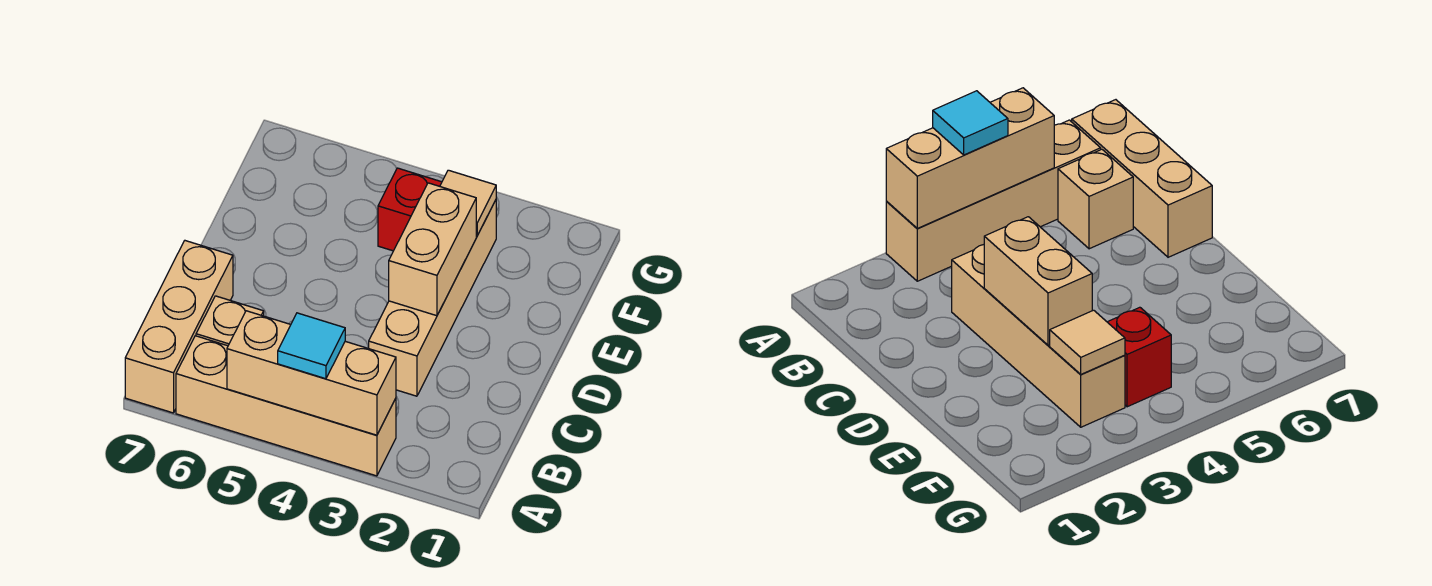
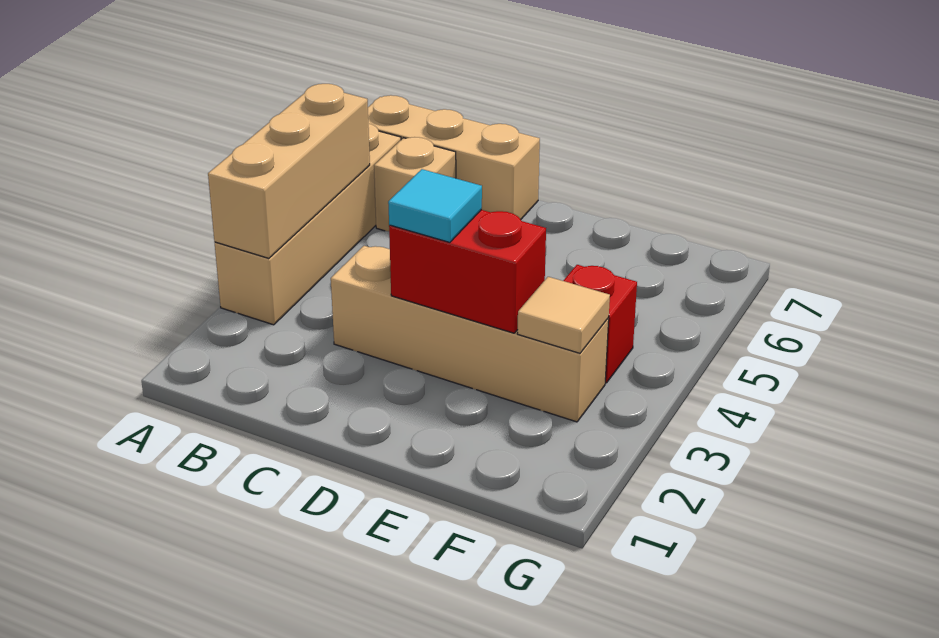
cyan 1x1 tile [278,313,345,379] -> cyan 1x1 tile moved to [388,169,482,242]
tan 1x2 brick [389,183,476,316] -> red 1x2 brick [389,210,546,333]

